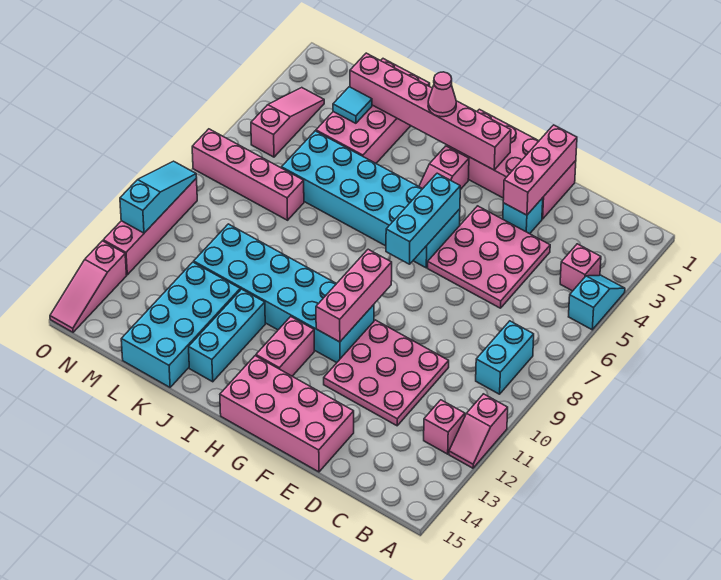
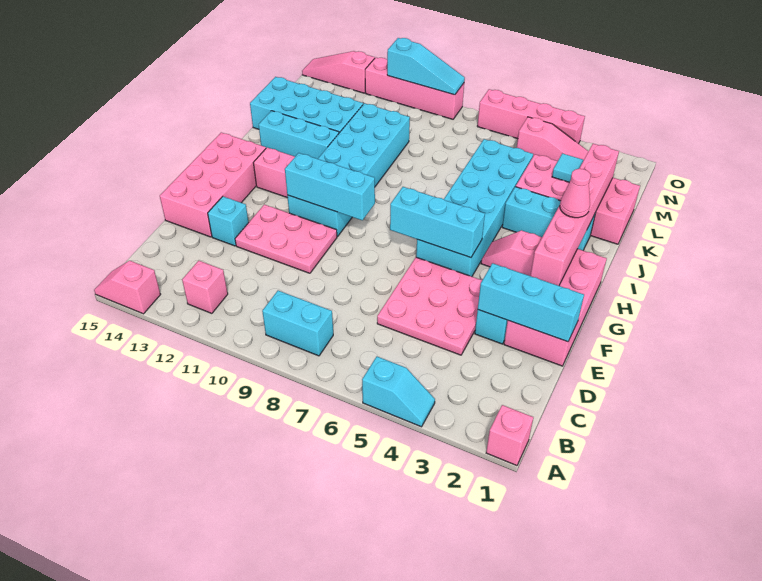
pink 1x2 slope [449,394,508,468] -> pink 1x2 slope moved to [94,261,161,314]
pink 1x1 brick [560,244,601,291] -> pink 1x1 brick moved to [486,405,533,466]
pink 3x3 plate [324,320,449,426] -> pink 2x3 plate [235,205,337,273]
pink 1x3 brick [503,125,577,215] -> cyan 1x3 brick [478,263,584,342]
none -> cyan 1x1 brick [208,197,249,246]
pink 1x3 brick [316,249,392,342] -> cyan 1x3 brick [285,153,375,220]
none -> cyan 1x3 brick [502,187,595,250]
pink 1x4 brick [192,129,304,220] -> pink 1x4 brick turned to [477,89,585,144]

